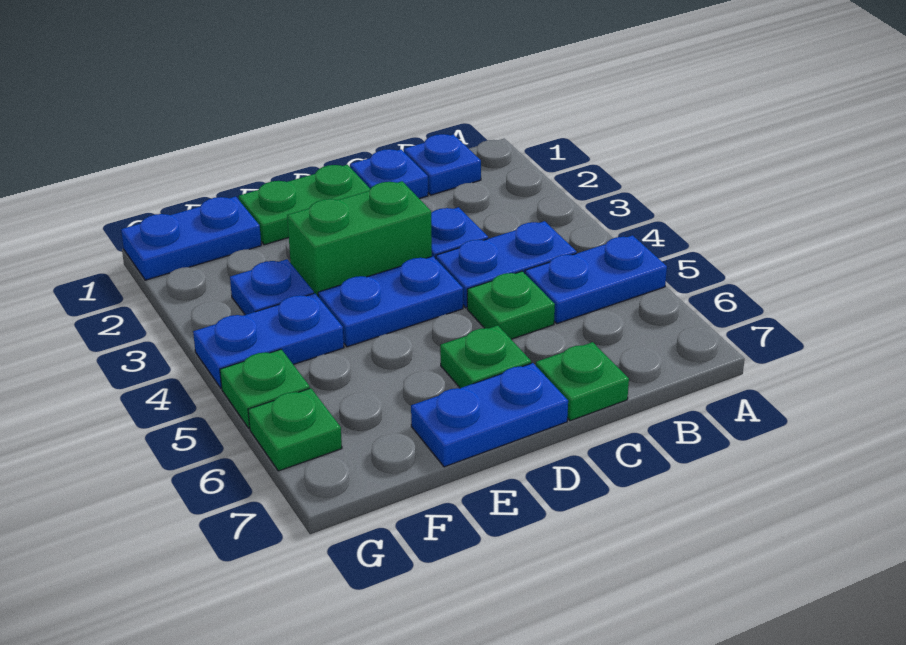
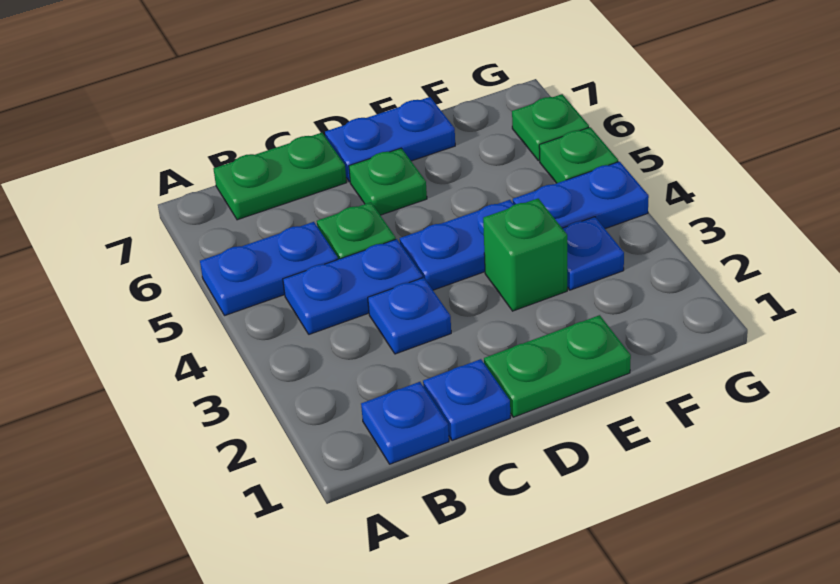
green 1x1 plate [536,342,629,421] -> green 1x2 plate [213,133,347,220]
green 1x2 brick [287,181,432,296] -> green 1x1 brick [483,199,567,311]
blue 1x2 plate [121,196,261,280] -> none

